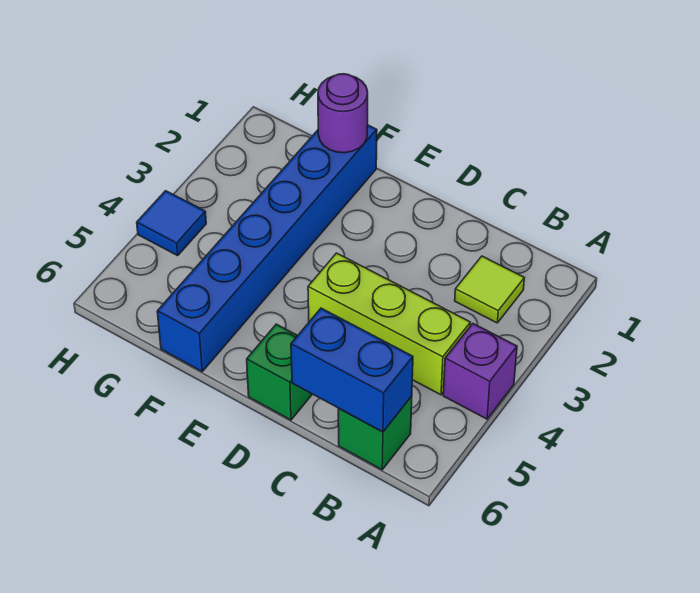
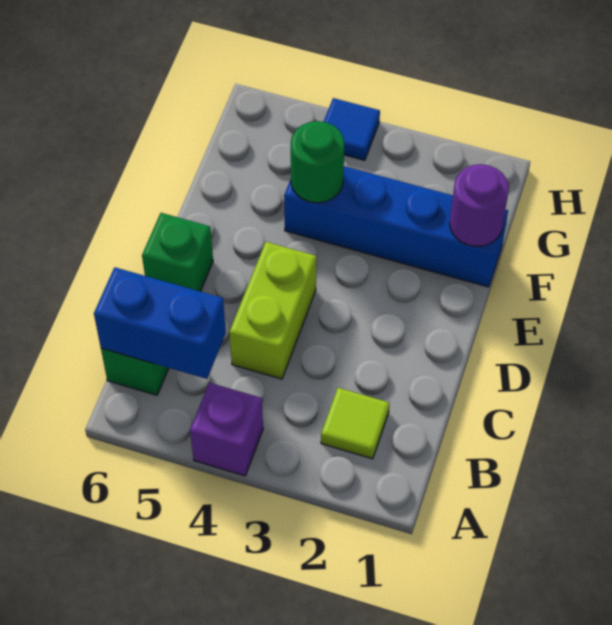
lime 1x3 brick [308,253,470,395] -> lime 1x2 brick [229,242,316,379]
blue 1x2 brick [291,308,413,432] -> blue 1x2 brick turned to [94,267,226,379]
blue 1x6 brick [157,125,377,371] -> blue 1x4 brick [284,166,508,287]
none -> green 1x1 round brick [291,121,344,203]

